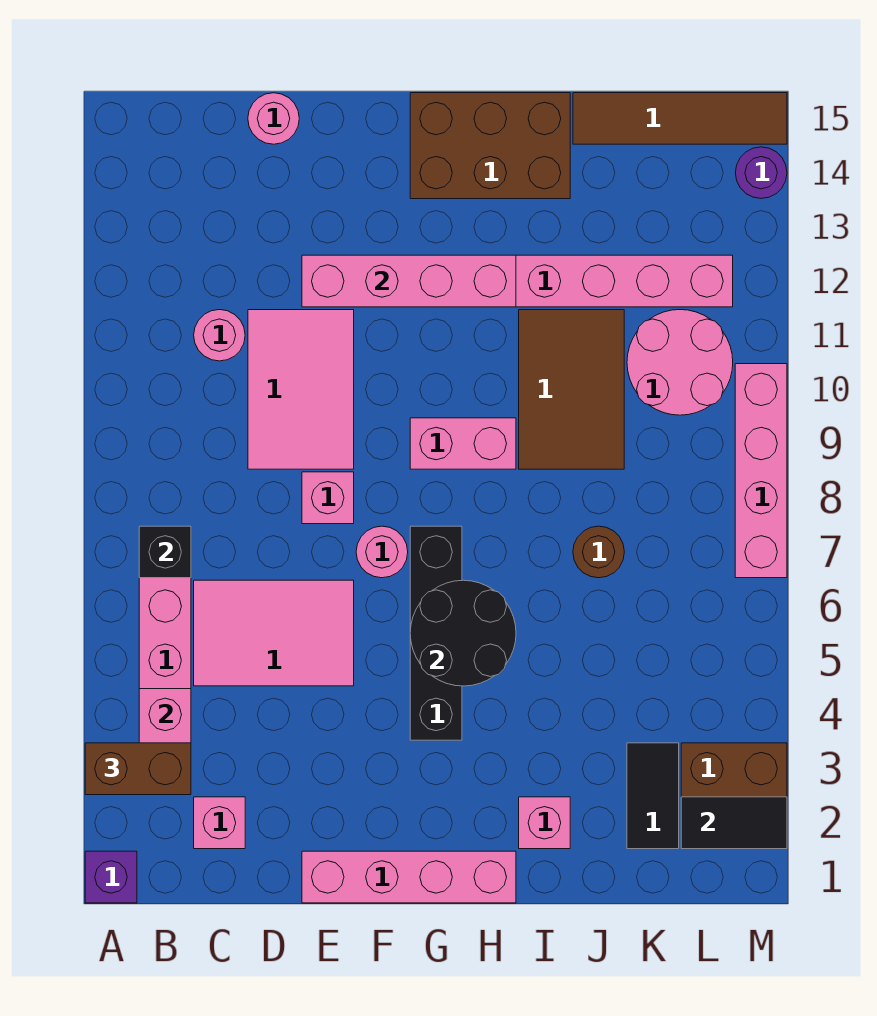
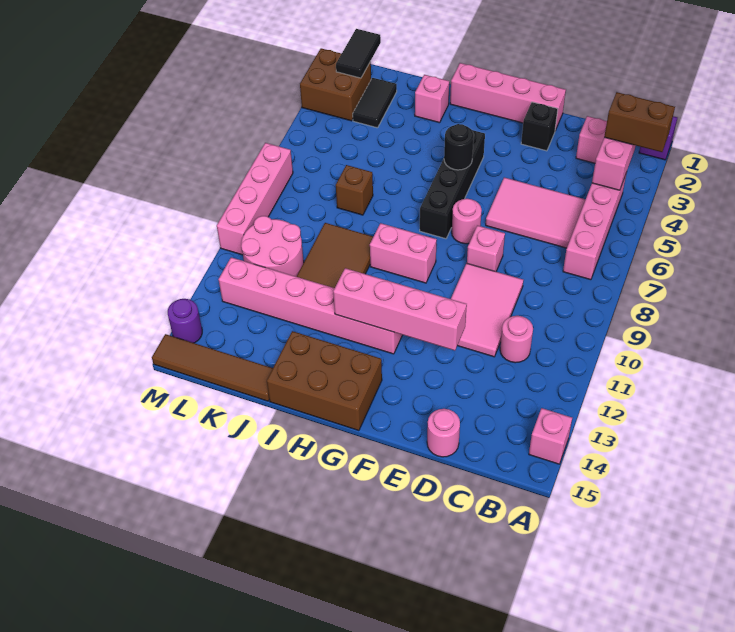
none -> pink 1x1 brick [529,408,572,464]
black 1x1 brick [139,526,191,578] -> black 1x1 brick moved to [521,102,558,151]
black 2x2 round brick [410,580,516,686] -> black 1x1 round brick [444,124,474,170]
brown 1x1 round brick [573,526,624,578] -> brown 1x1 brick [336,165,373,215]
black 1x2 tile [681,797,787,849] -> black 1x2 tile turned to [336,29,381,78]

